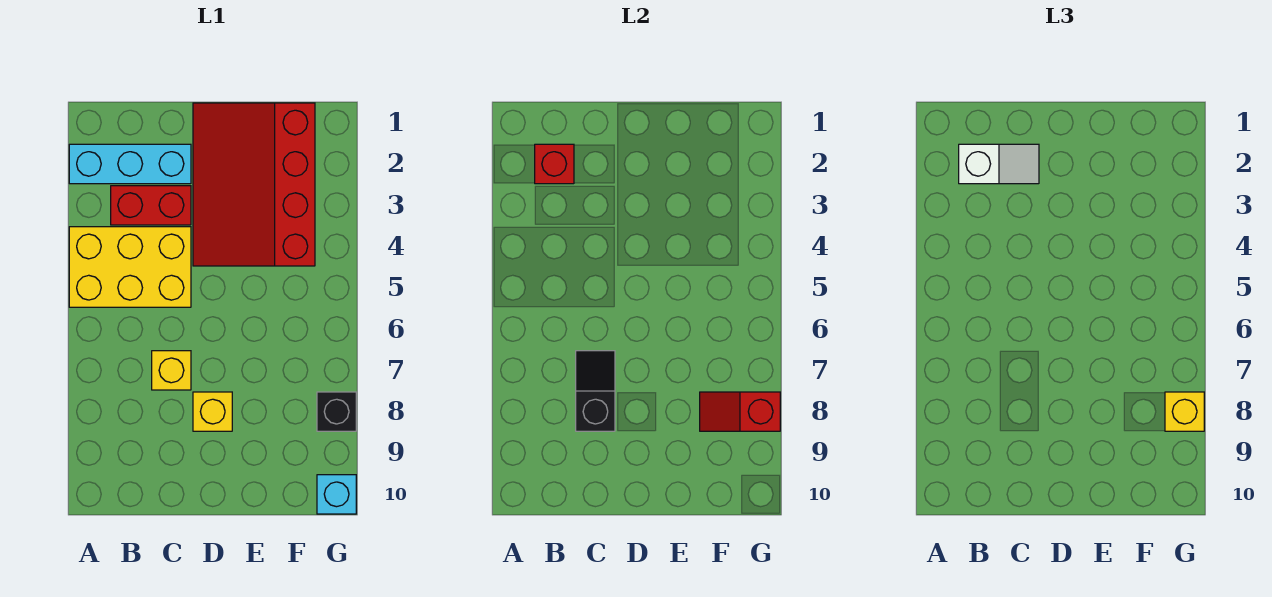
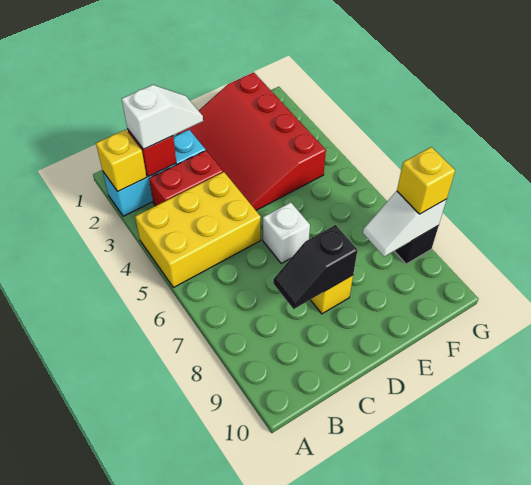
yellow 1x1 brick [152,351,191,390] -> yellow 1x1 brick moved to [96,129,147,191]
black 1x2 slope [576,351,615,431] -> black 1x2 slope turned to [273,225,358,309]
none -> white 1x1 brick [263,202,310,263]
red 1x2 slope [700,392,780,431] -> white 1x2 slope [363,191,447,257]
cyan 1x1 brick [317,475,356,514] -> none

